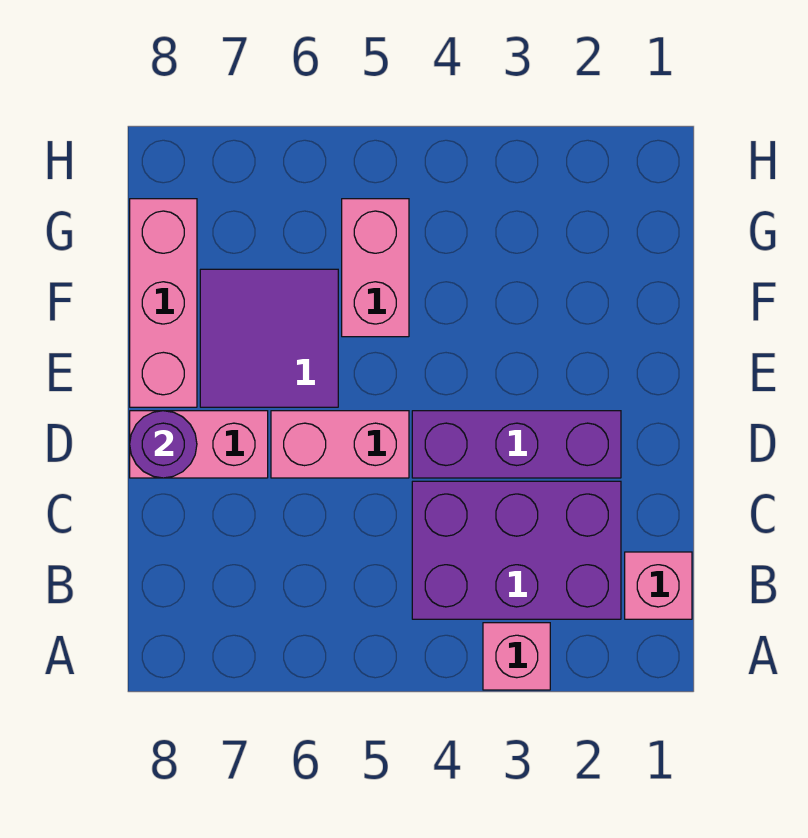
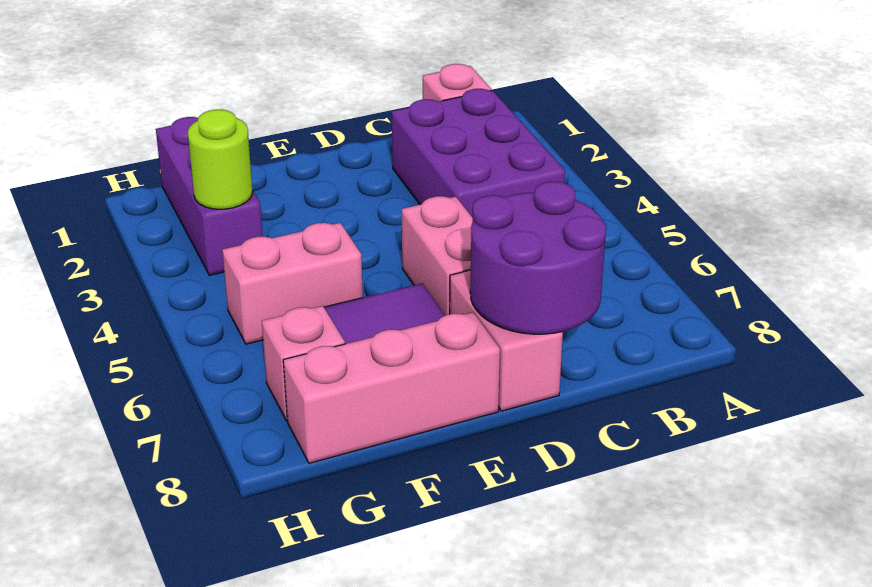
pink 1x1 brick [483,623,550,690] -> pink 1x1 brick moved to [262,306,345,421]
purple 1x3 brick [412,411,621,478] -> purple 1x3 brick moved to [156,117,263,275]
purple 1x1 round brick [130,411,197,478] -> purple 2x2 round brick [470,181,606,334]
none -> lime 1x1 round brick [188,110,253,209]

